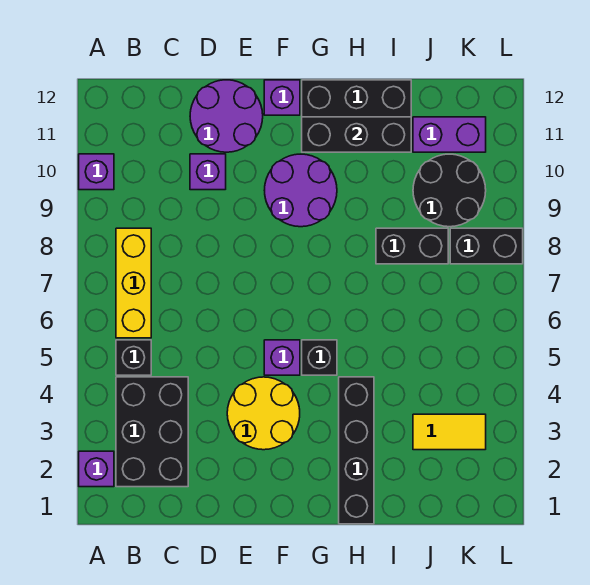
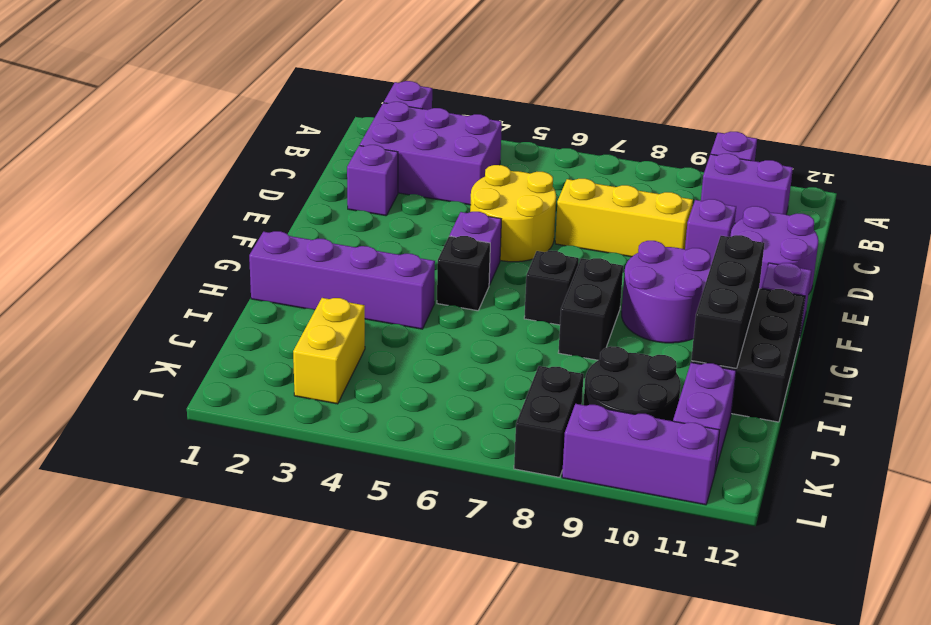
black 2x3 brick [116,377,188,487] -> purple 2x3 brick [360,102,502,205]
black 1x1 brick [116,340,151,375] -> black 1x1 brick moved to [524,251,579,325]
yellow 1x3 brick [116,228,151,338] -> yellow 1x3 brick moved to [555,179,693,257]
none -> purple 1x2 brick [701,154,793,223]
none -> purple 1x1 brick [347,145,398,216]
yellow 2x2 round brick [227,377,300,450] -> yellow 2x2 round brick moved to [470,165,556,262]
black 1x4 brick [339,377,374,524] -> purple 1x4 brick [249,231,435,329]
black 1x2 brick [376,228,448,264] -> black 1x2 brick moved to [558,258,623,360]
yellow 1x2 tile [413,414,486,450] -> yellow 1x2 brick [293,298,365,404]
none -> purple 1x3 brick [562,404,720,505]

